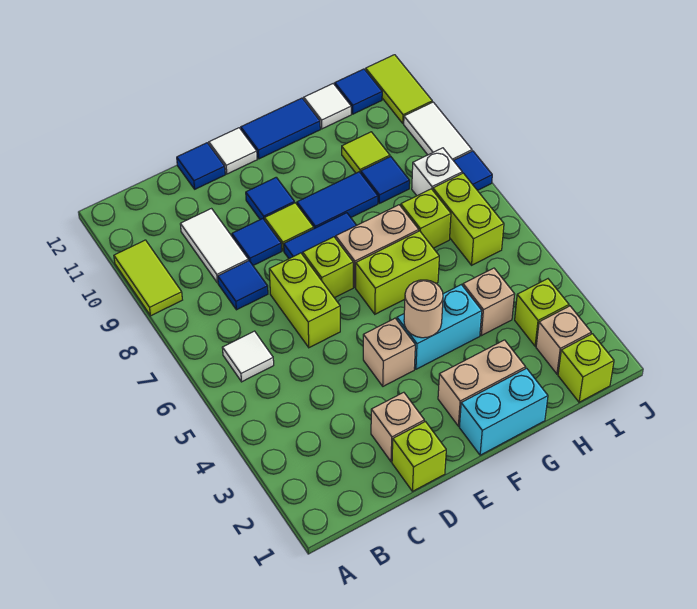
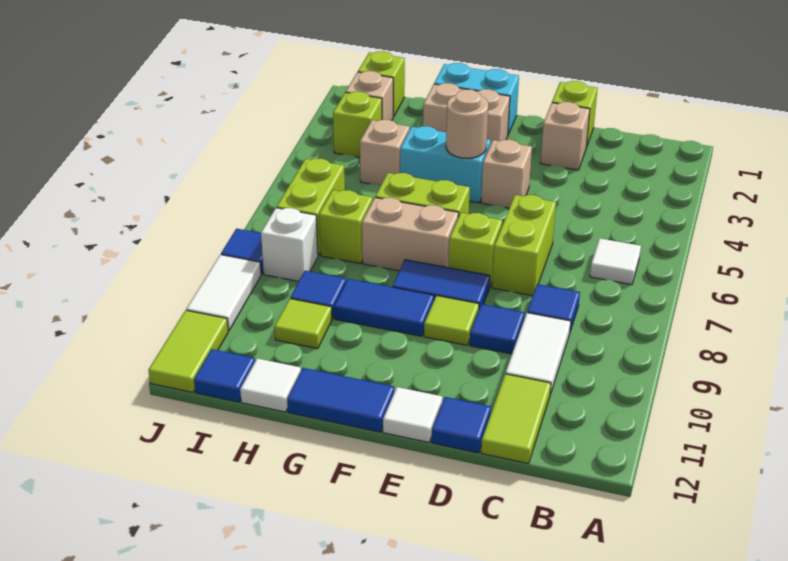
lime 1x2 tile [114,240,182,316] -> lime 1x2 tile moved to [481,374,551,464]
blue 1x1 tile [246,177,295,220] -> none

